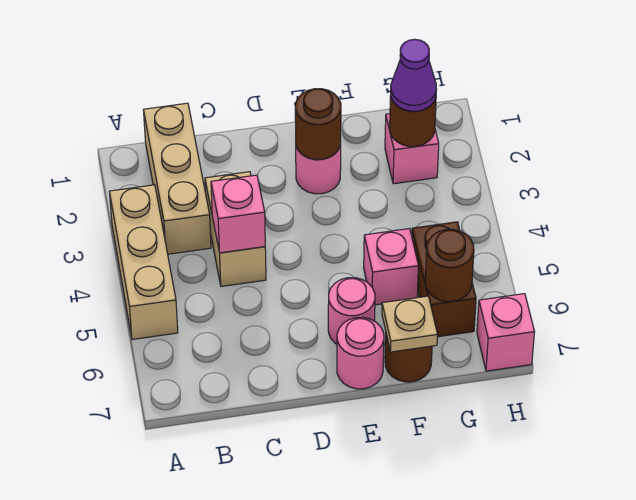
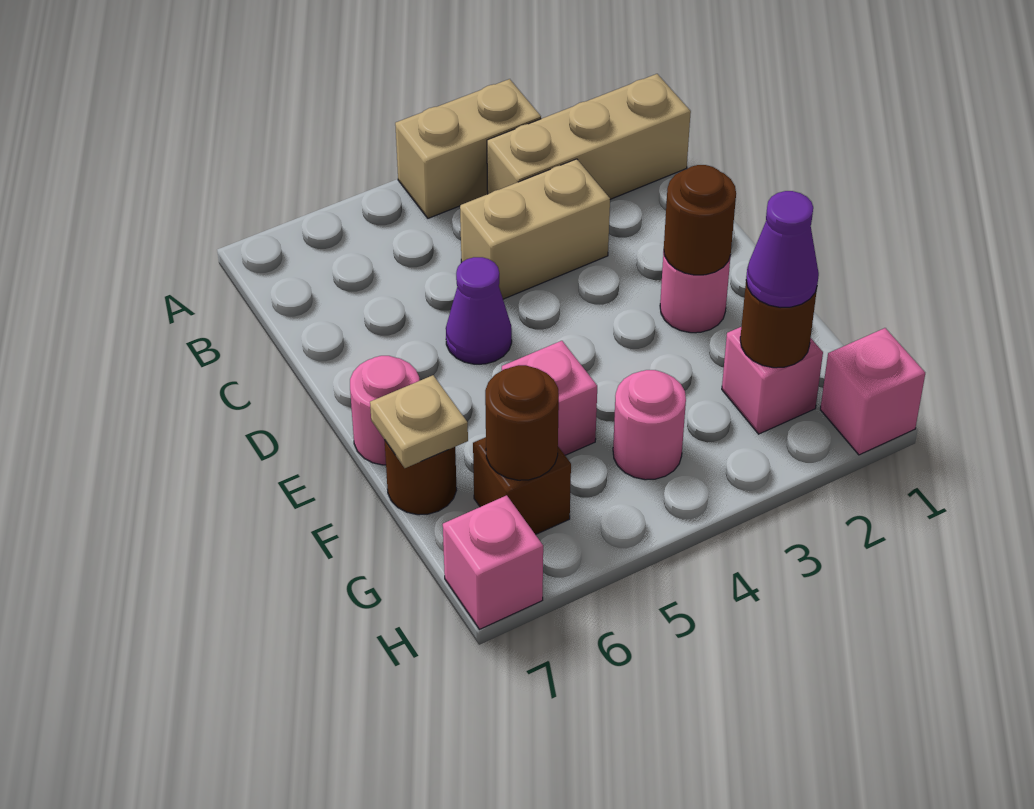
tan 1x3 brick [109,185,178,340] -> tan 1x2 brick [395,79,541,218]
pink 1x1 brick [211,175,265,253] -> pink 1x1 brick moved to [820,328,925,455]
none -> purple 1x1 cone [446,257,512,364]
pink 1x1 round brick [328,278,375,344] -> pink 1x1 round brick moved to [613,370,686,480]
brown 1x2 brick [412,222,476,337] -> brown 1x1 brick [473,437,571,535]

